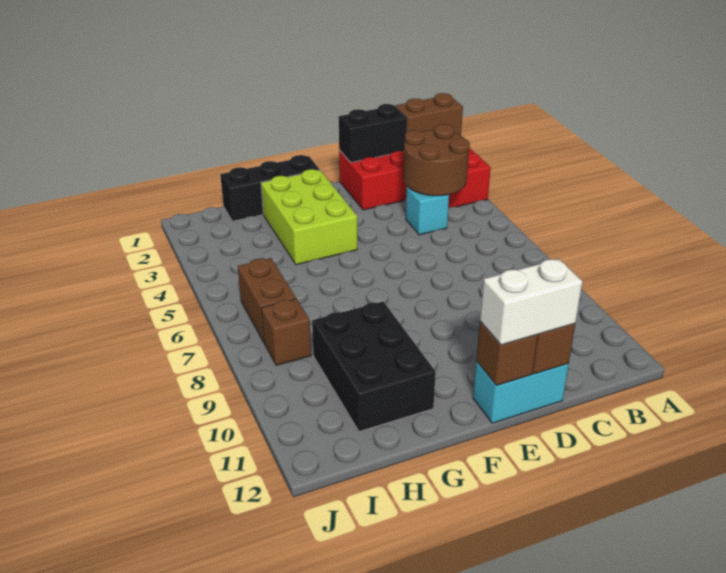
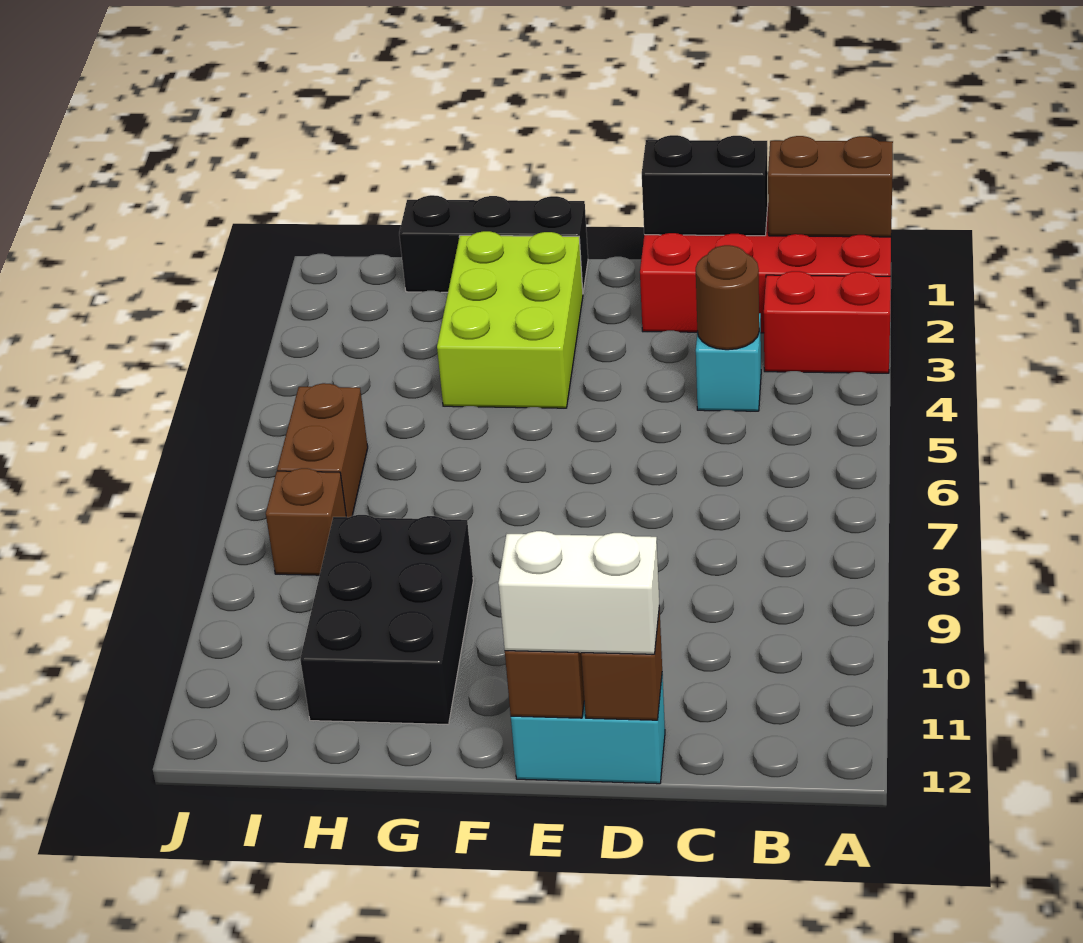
brown 2x2 round brick [403,124,470,196] -> brown 1x1 round brick [696,245,759,350]

